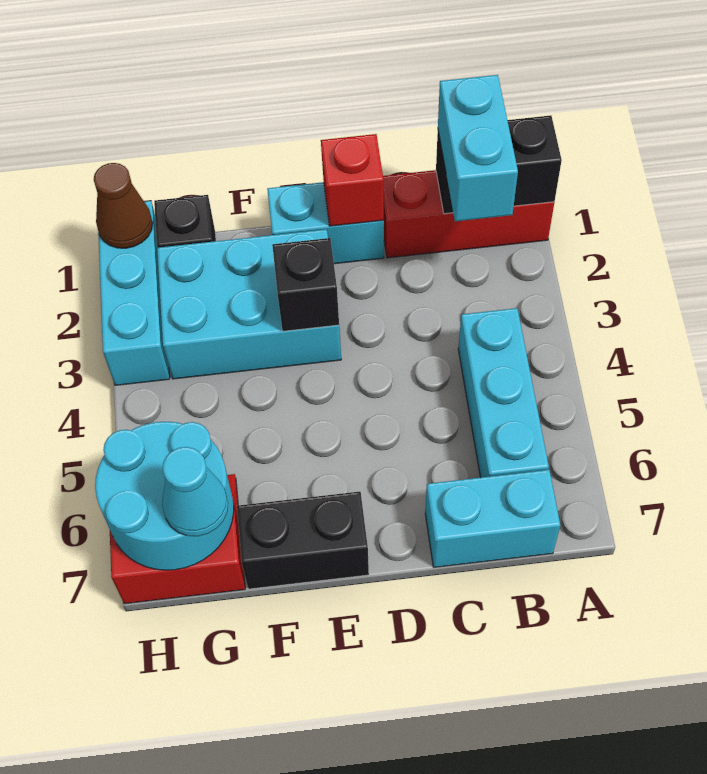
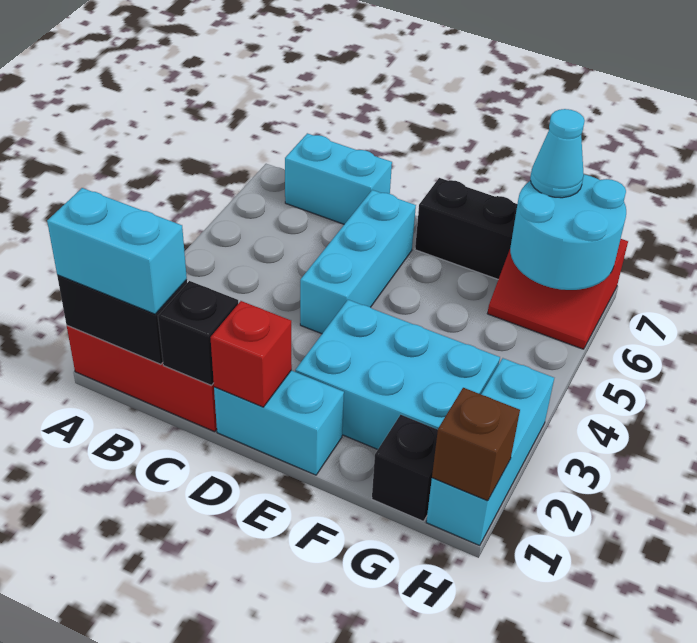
cyan 1x2 brick [438,75,518,221] -> cyan 1x2 brick turned to [47,188,187,314]
cyan 1x3 brick [458,308,549,478] -> cyan 1x3 brick moved to [300,190,416,334]
black 1x1 brick [272,238,339,331] -> black 1x1 brick moved to [158,281,238,386]
brown 1x1 cone [94,163,153,248] -> brown 1x1 brick [432,388,520,501]

